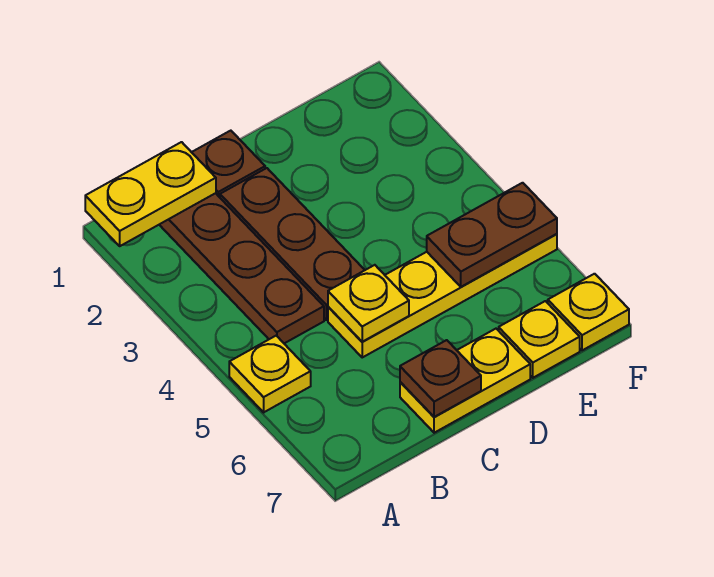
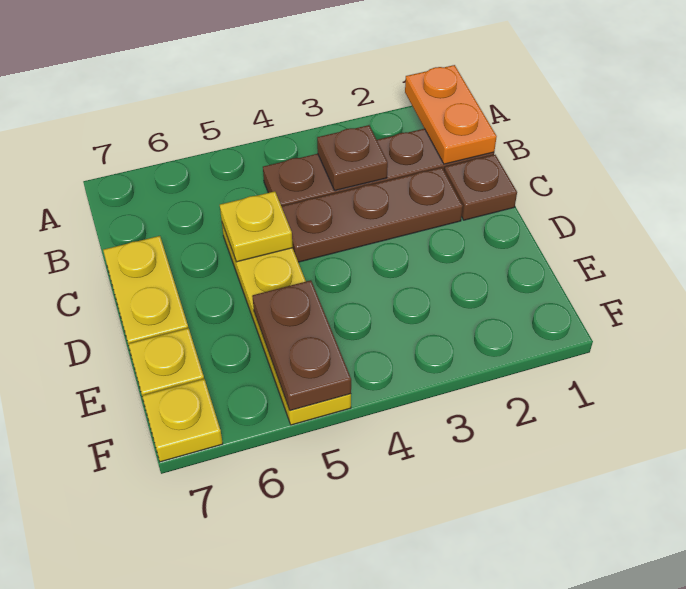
yellow 1x2 plate [85,142,216,246] -> orange 1x2 plate [405,65,497,164]
yellow 1x1 plate [229,336,311,412] -> none
brown 1x1 plate [400,340,481,417] -> brown 1x1 plate moved to [317,125,388,191]

